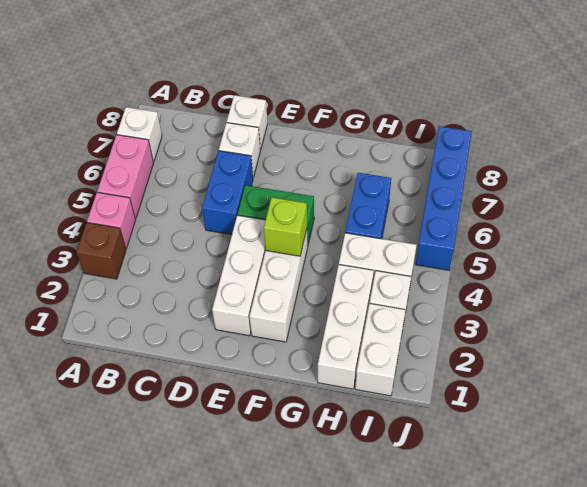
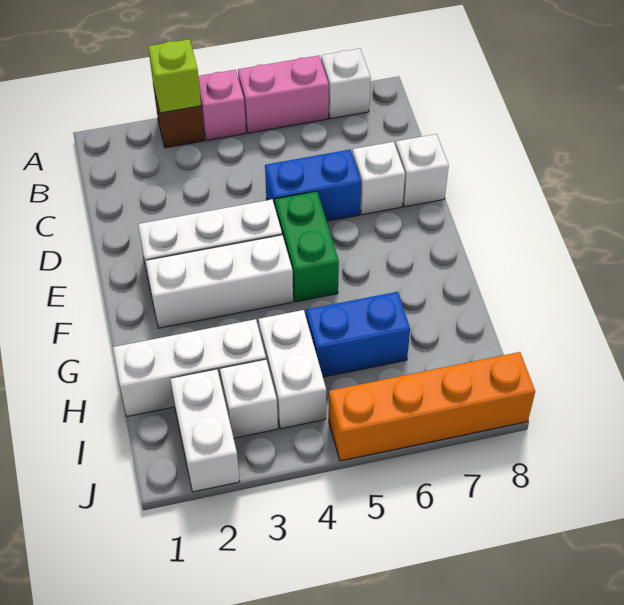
lime 1x1 brick [264,198,307,256] -> lime 1x1 brick moved to [148,39,201,113]
white 1x2 brick [355,304,405,396] -> white 1x2 brick turned to [170,369,240,492]
blue 1x4 brick [416,126,472,270] -> orange 1x4 brick [329,352,535,461]

